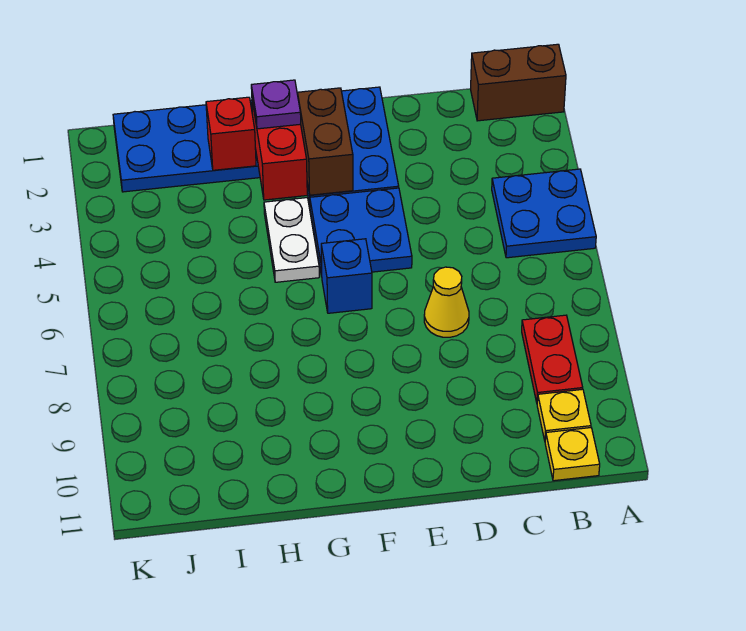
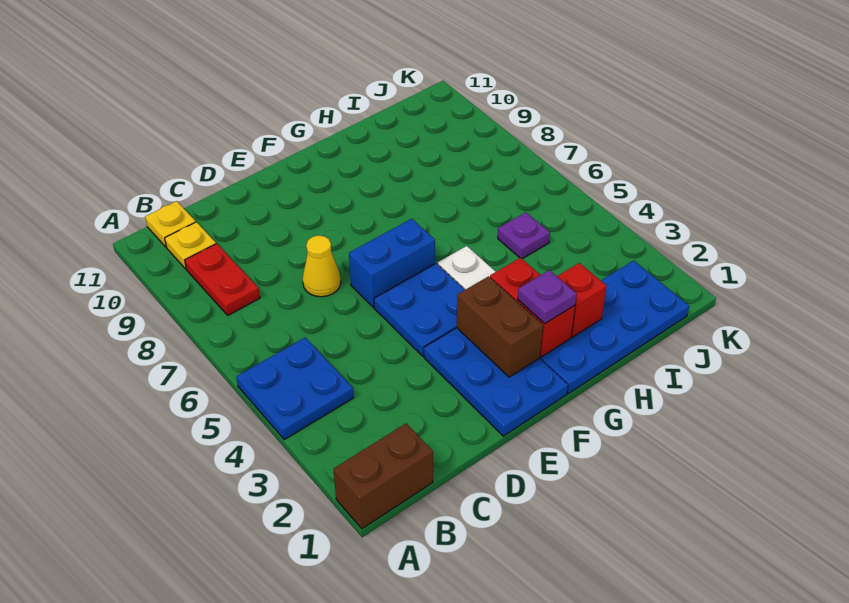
blue 1x1 brick [321,239,372,313] -> blue 1x2 brick [349,219,435,307]
none -> purple 1x1 plate [498,212,550,259]

